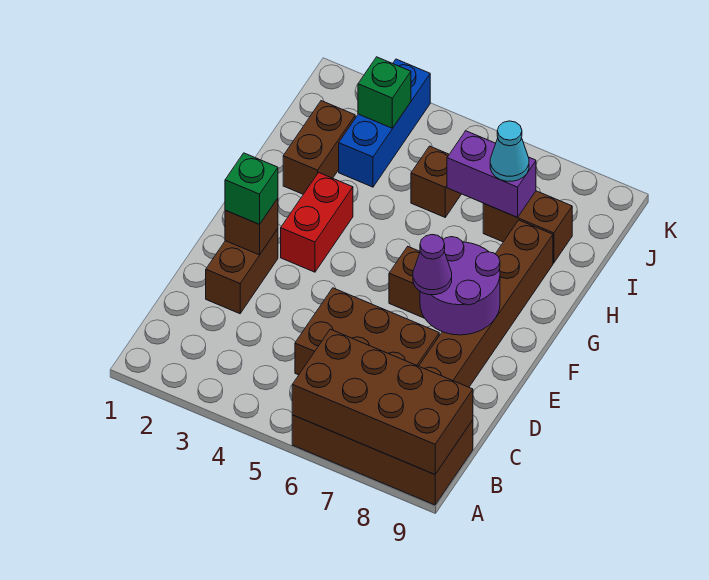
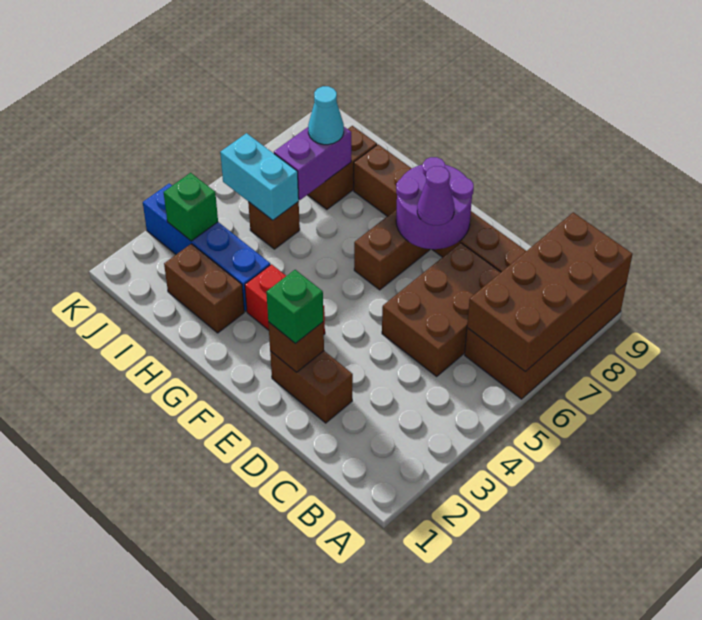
blue 1x3 brick [339,59,430,187] -> blue 1x4 brick [143,183,270,311]
none -> cyan 1x2 brick [220,133,299,220]

